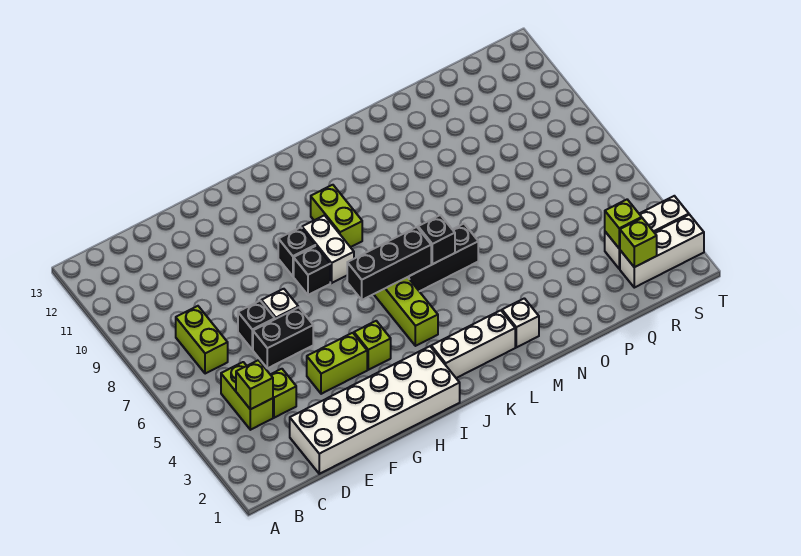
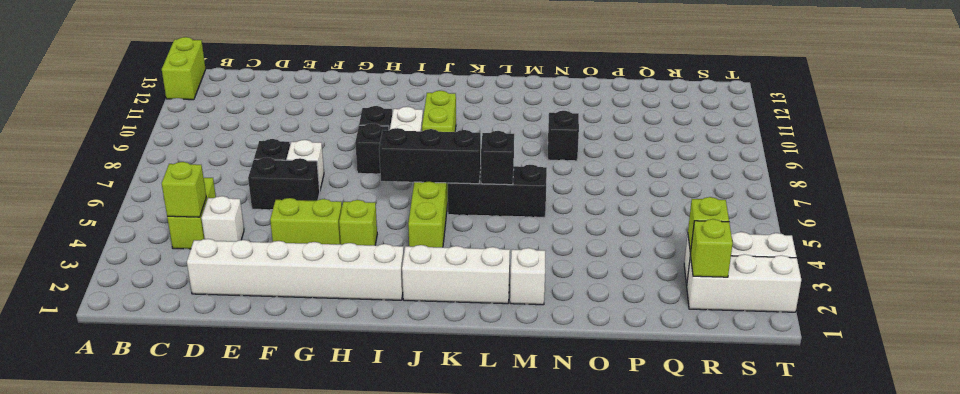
lime 1x2 brick [176,306,228,374] -> lime 1x2 brick moved to [162,37,206,100]
white 2x6 brick [290,346,460,474] -> white 1x6 brick [187,239,404,300]
lime 1x1 brick [270,369,296,418] -> white 1x1 brick [202,196,244,241]
none -> black 1x1 brick [548,111,579,161]

